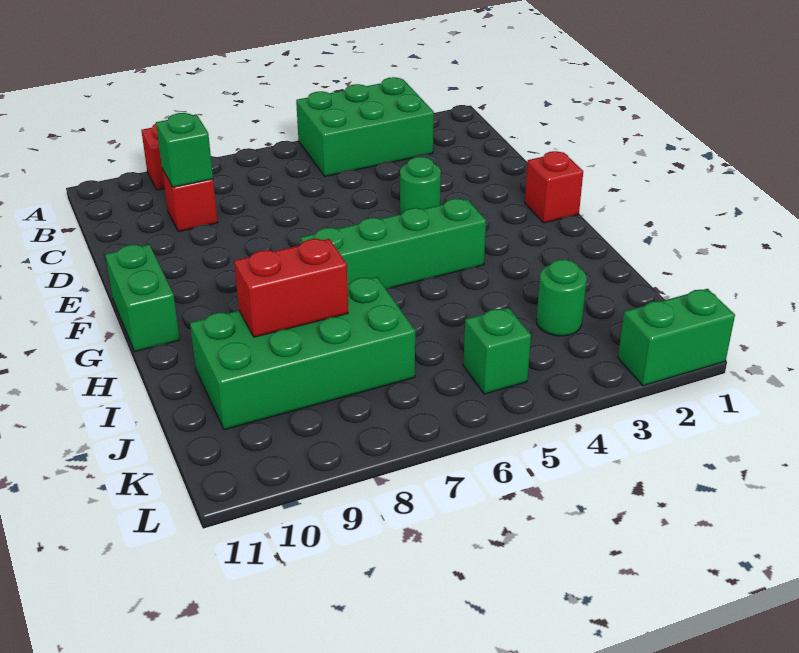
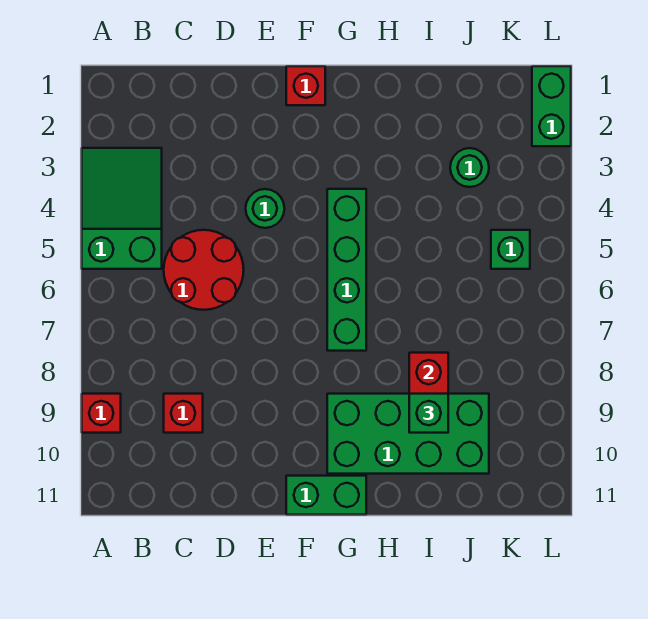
green 2x3 brick [296,77,434,176] -> green 2x3 slope [82,148,162,269]
none -> red 2x2 round brick [164,230,244,310]
green 1x1 brick [156,113,213,187] -> green 1x1 brick moved to [409,394,448,433]
green 2x4 brick [190,277,415,430] -> green 2x4 brick turned to [327,394,489,474]

